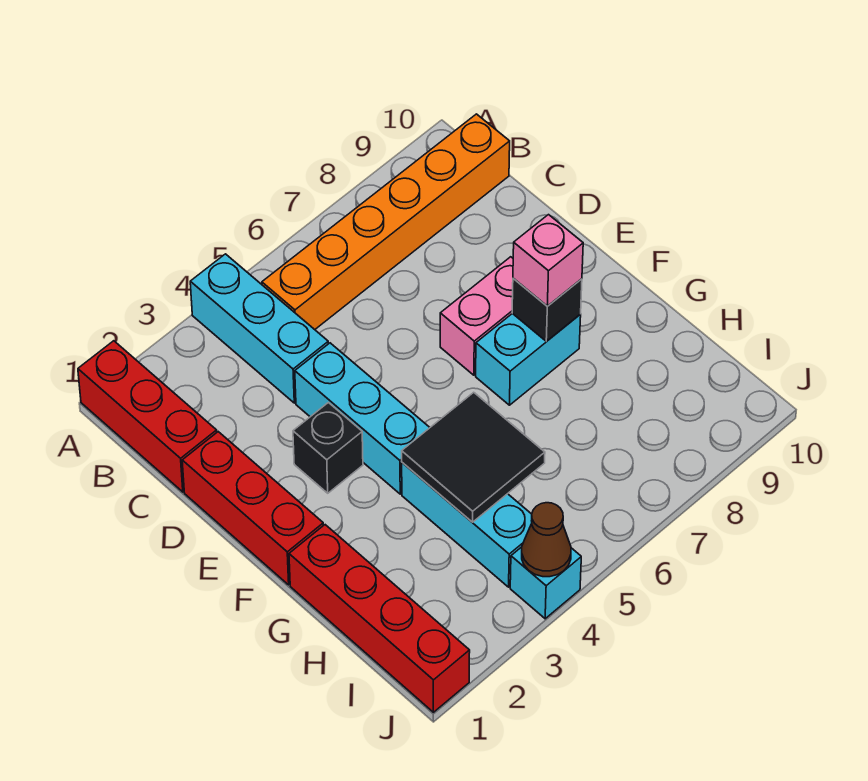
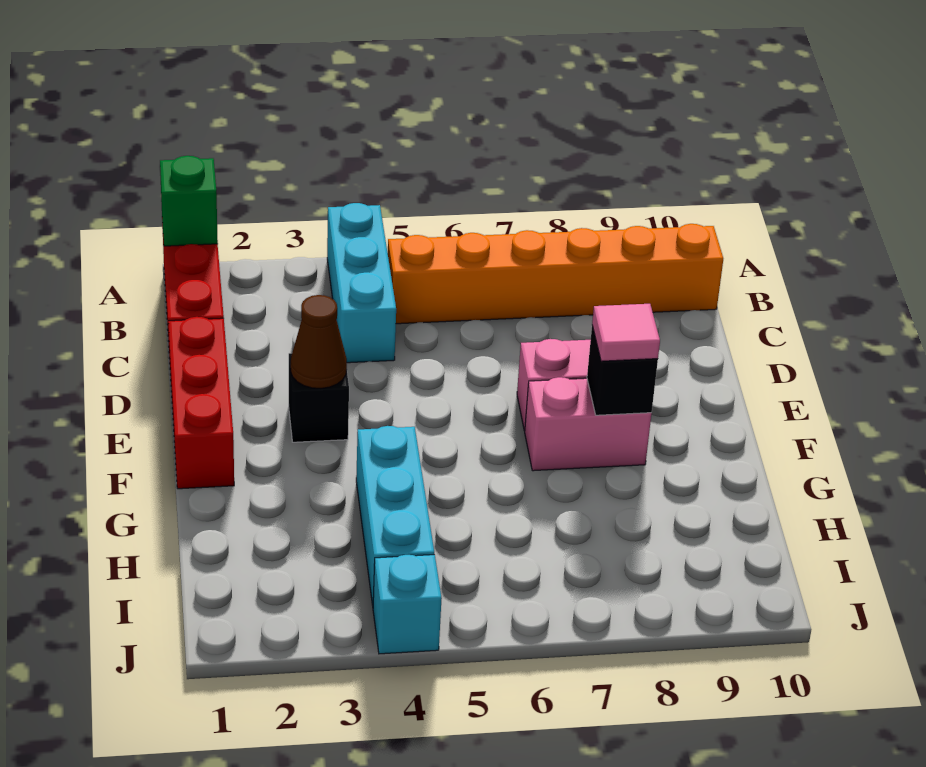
none -> green 1x1 brick [160,156,218,246]
cyan 1x3 brick [295,343,430,494] -> none
cyan 1x2 brick [476,313,581,405] -> pink 1x2 brick [525,377,652,471]
pink 1x1 brick [513,215,583,306] -> pink 1x1 tile [592,304,660,361]
red 1x4 brick [289,525,470,712] -> none
black 2x2 tile [402,392,545,522] -> none
brown 1x1 cone [522,503,571,577] -> brown 1x1 cone moved to [291,295,347,388]

